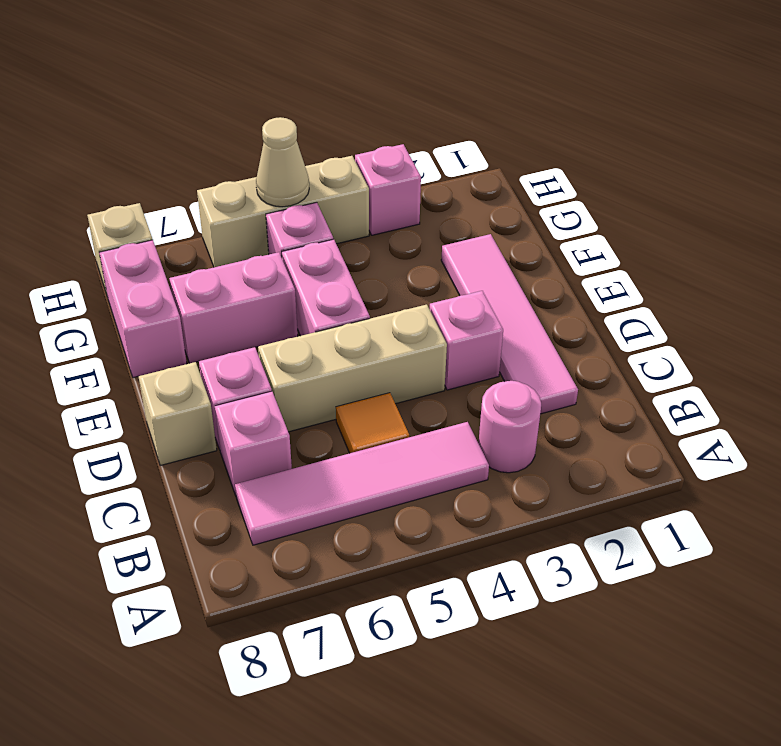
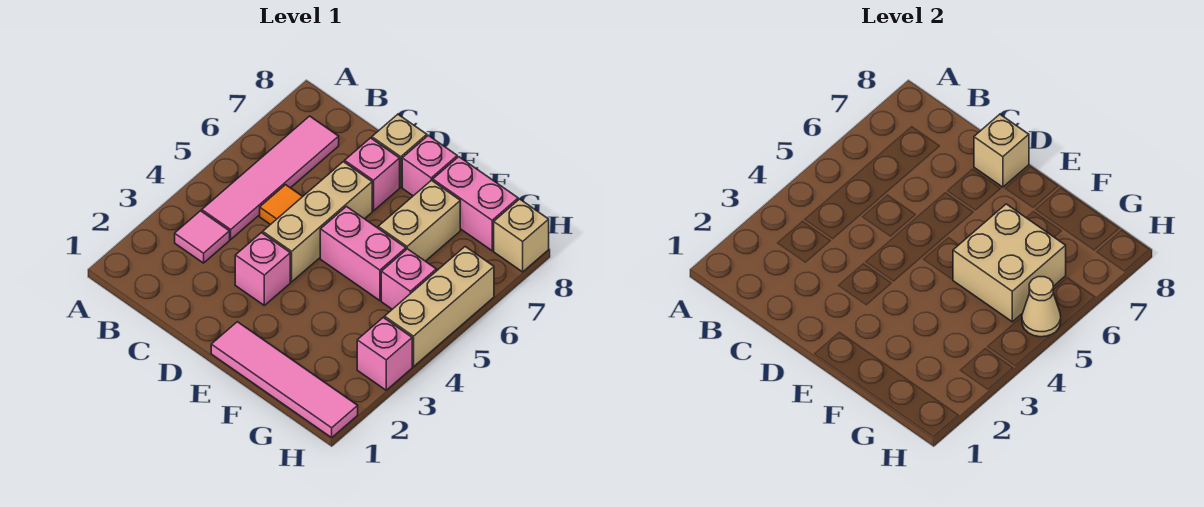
pink 1x1 round brick [478,381,541,473] -> pink 1x1 tile [175,211,230,263]
pink 1x4 tile [441,234,578,414] -> pink 1x4 tile moved to [211,322,358,438]
pink 1x1 brick [215,391,292,495] -> pink 1x1 brick moved to [402,135,457,196]
none -> tan 1x1 brick [974,114,1029,187]
none -> tan 2x2 brick [953,204,1066,322]
pink 1x2 brick [169,252,298,363] -> tan 1x2 brick [378,180,460,261]

